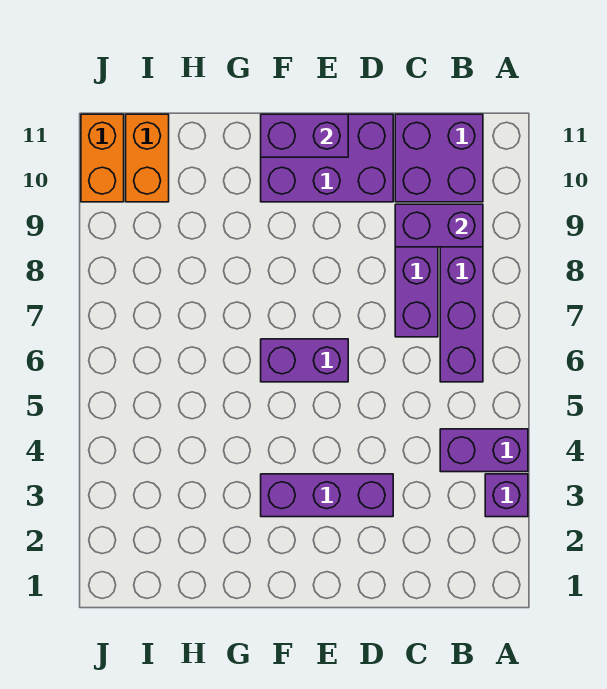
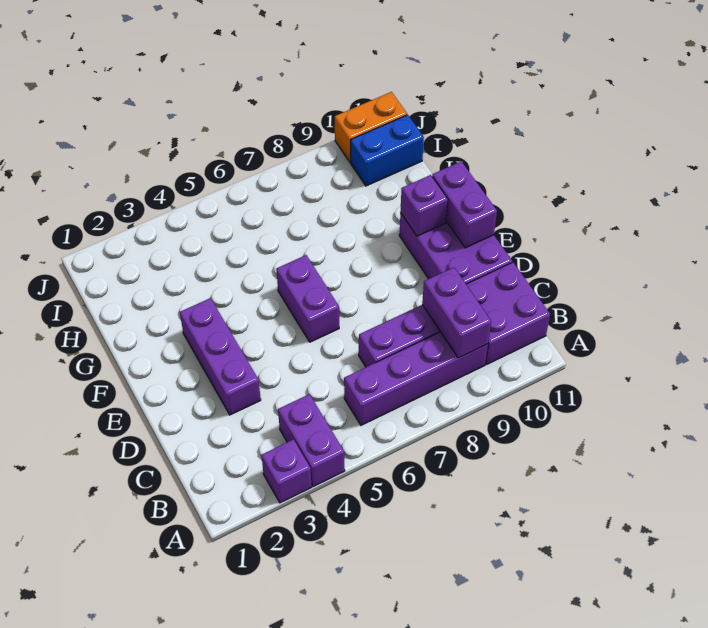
none -> purple 1x1 brick [400,175,448,236]
orange 1x2 brick [126,114,169,202] -> blue 1x2 brick [351,115,424,186]

